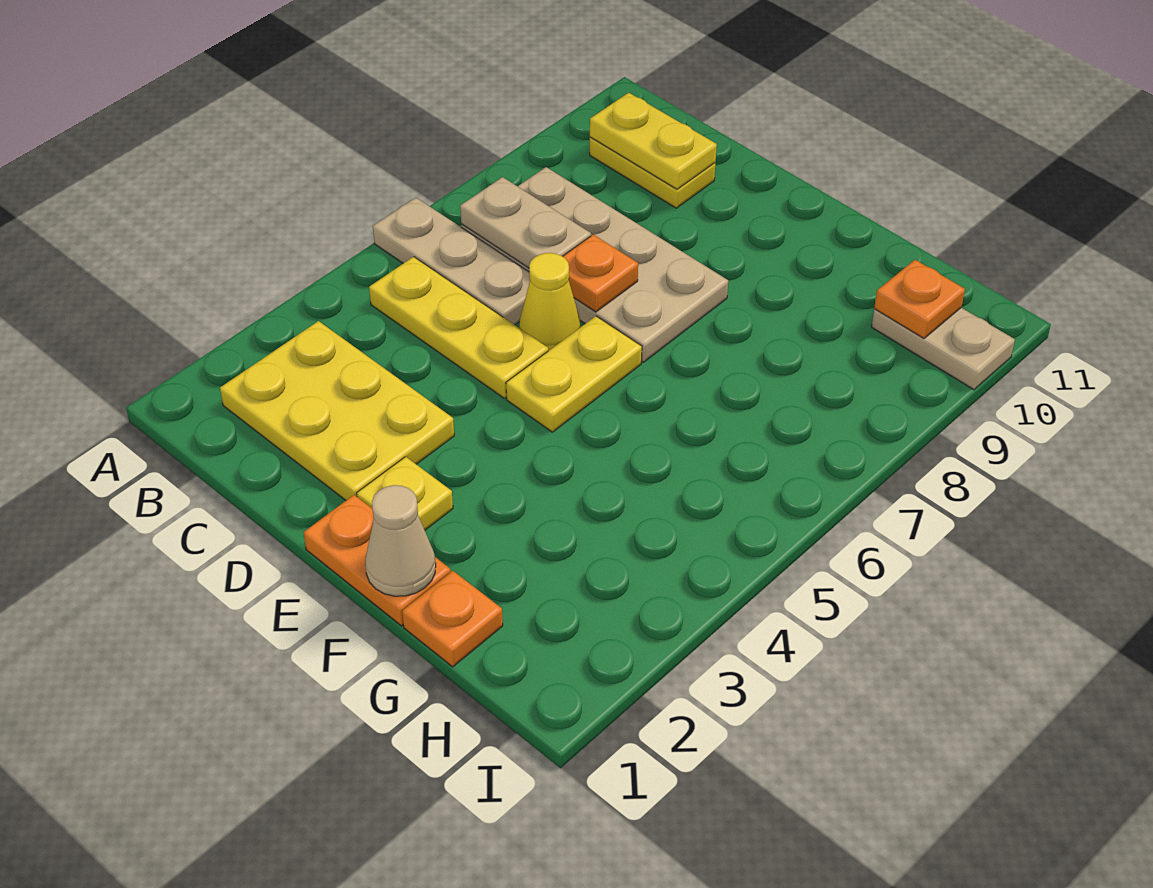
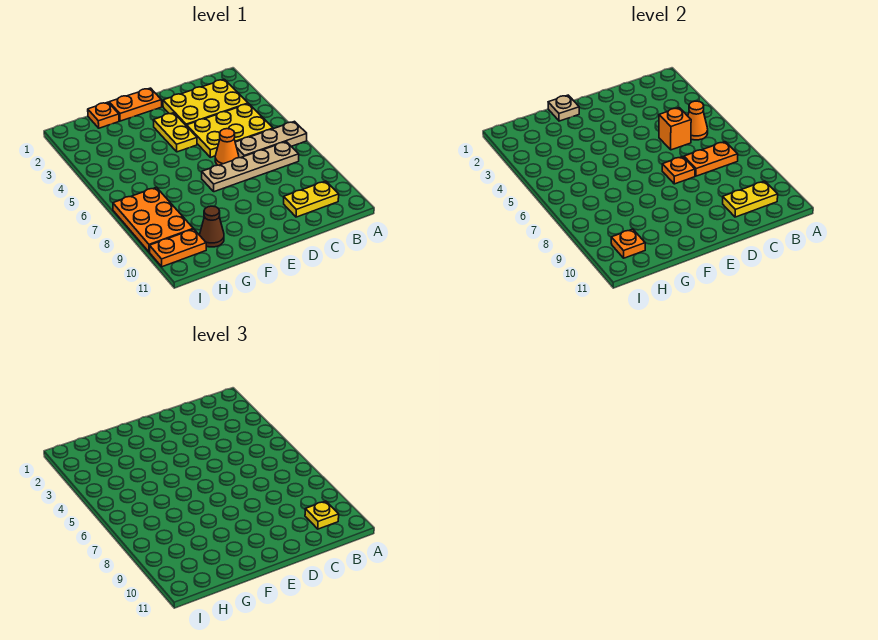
yellow 1x3 plate [369,257,548,398] -> yellow 2x3 plate [187,104,273,157]
none -> orange 1x1 cone [688,101,708,140]
tan 2x4 plate [461,167,728,362] -> tan 1x4 plate [202,142,299,192]
tan 1x2 plate [460,177,591,268] -> orange 1x2 plate [684,142,738,176]
none -> orange 1x1 brick [659,108,691,150]
yellow 1x1 cone [519,253,581,351] -> orange 1x1 cone [215,129,239,165]
yellow 1x1 plate [357,457,453,530] -> yellow 1x1 plate moved to [305,501,339,529]
yellow 1x2 plate [506,316,642,432] -> yellow 1x2 plate moved to [153,113,197,152]
tan 1x1 cone [365,485,436,596] -> tan 1x1 plate [548,95,579,121]
none -> brown 1x1 cone [200,206,224,247]
none -> orange 2x3 plate [113,187,193,252]
tan 1x2 plate [872,308,1015,390] -> orange 1x2 plate [150,229,206,267]

